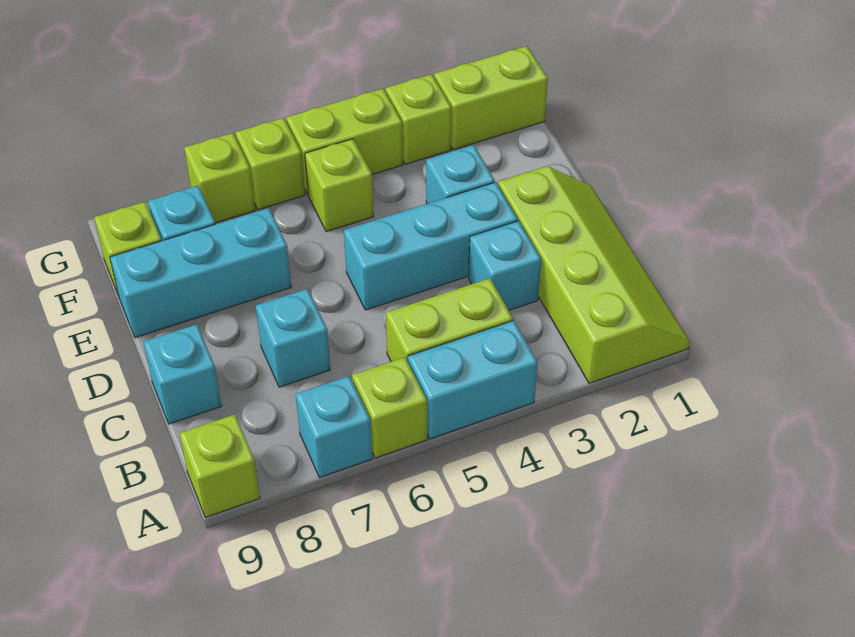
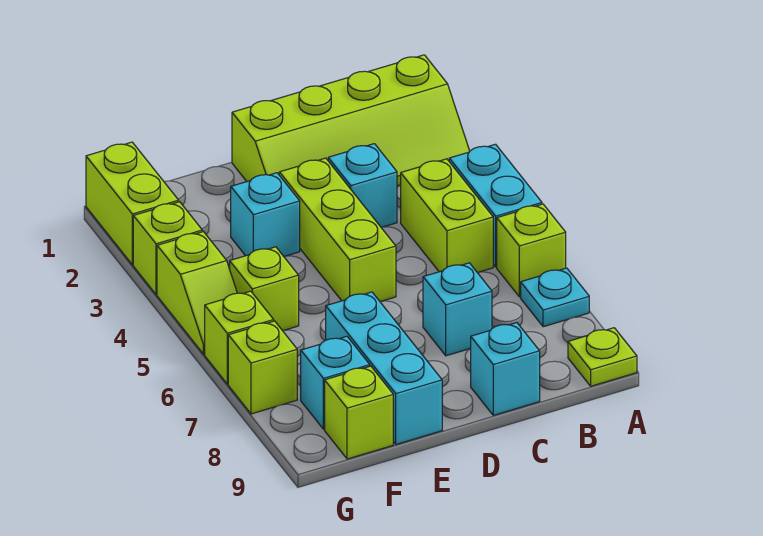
lime 2x4 slope [498,166,690,383] -> lime 2x4 slope turned to [232,55,470,186]
cyan 1x1 brick [296,376,372,478] -> cyan 1x1 plate [521,268,589,327]
lime 1x1 brick [179,414,260,517] -> lime 1x1 plate [568,328,637,386]
cyan 1x3 brick [344,182,518,310] -> lime 1x3 brick [279,158,396,301]
lime 1x2 brick [286,89,403,194] -> lime 1x2 slope [157,232,237,354]

